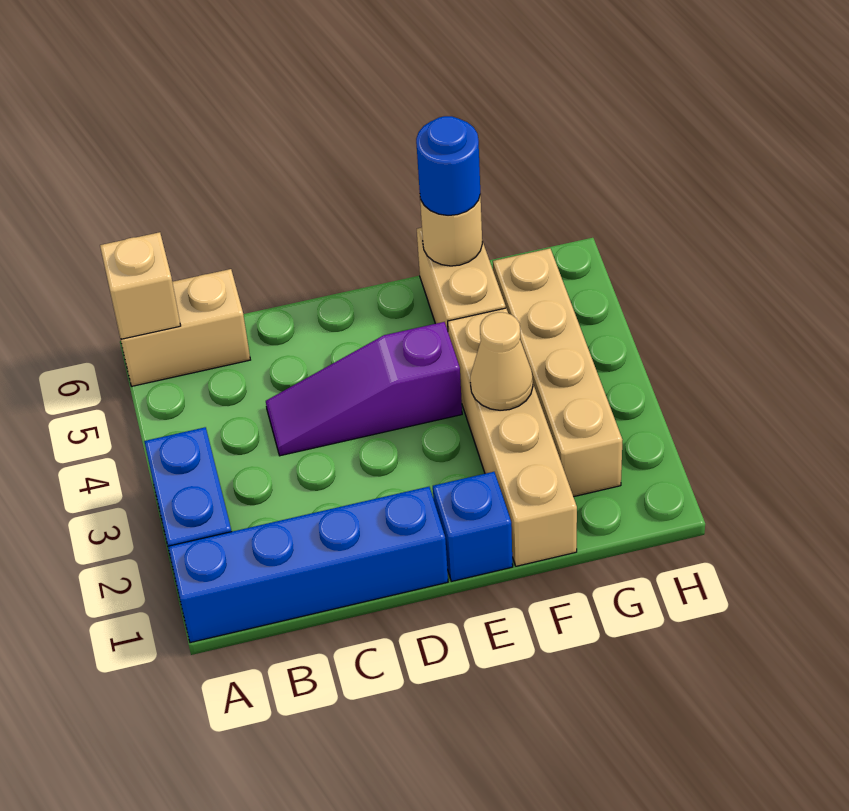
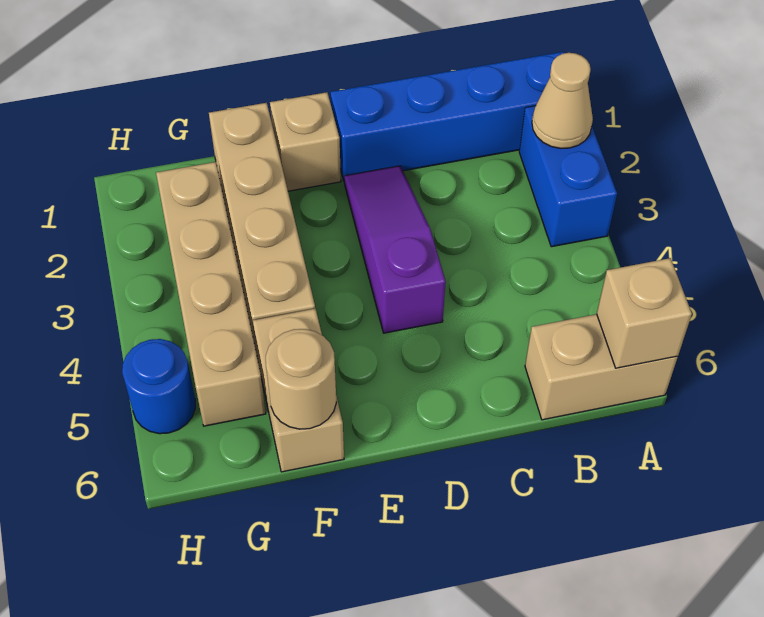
purple 1x3 slope [266,322,462,456] -> purple 1x3 slope turned to [344,166,446,333]
blue 1x1 brick [433,472,513,581] -> tan 1x1 brick [270,92,341,191]
tan 1x1 cone [470,312,533,410] -> tan 1x1 cone moved to [532,53,593,148]
blue 1x1 round brick [416,116,480,215] -> blue 1x1 round brick moved to [122,339,195,434]

